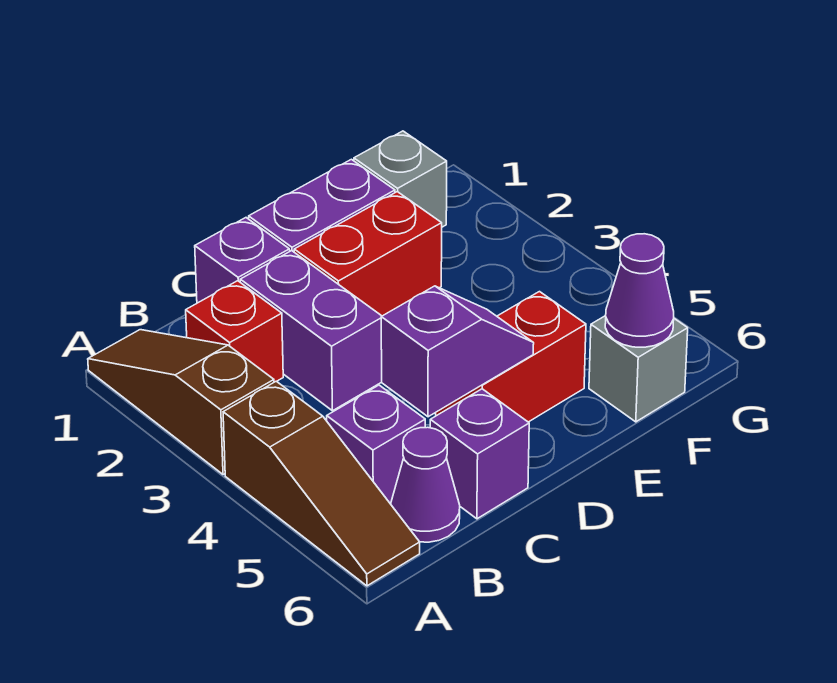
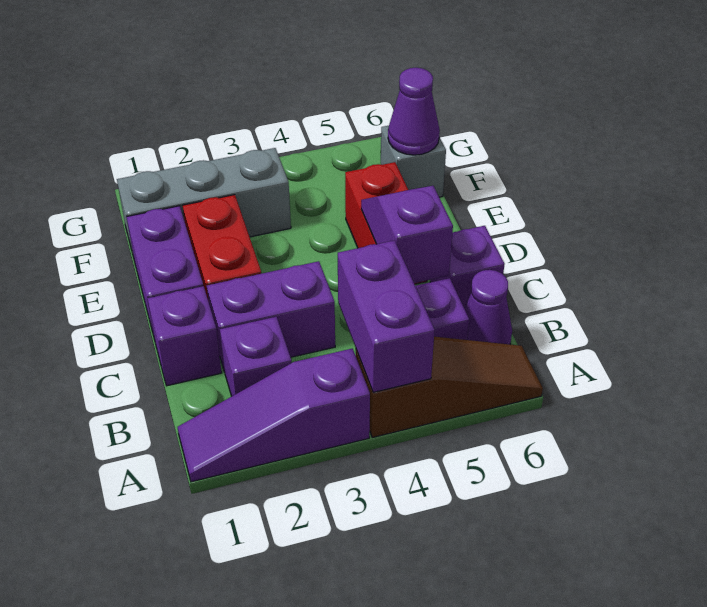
brown 1x3 slope [88,330,274,475] -> purple 1x3 slope [178,348,370,482]
none -> purple 1x2 brick [338,240,435,392]
red 1x1 brick [186,281,283,382] -> purple 1x1 brick [220,317,292,396]
grey 1x1 brick [354,131,447,227] -> grey 1x3 brick [117,148,291,257]

